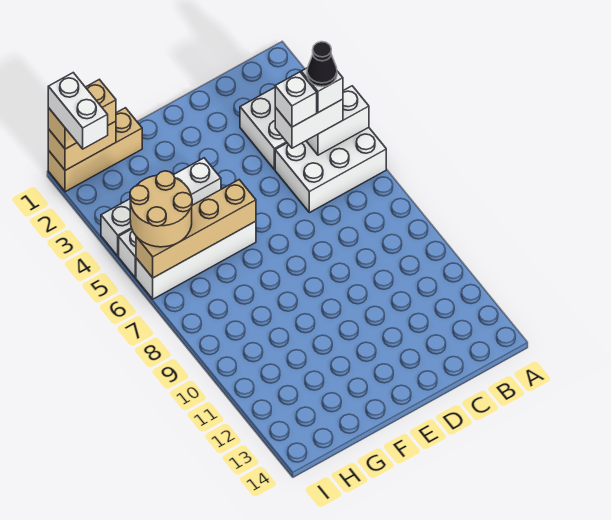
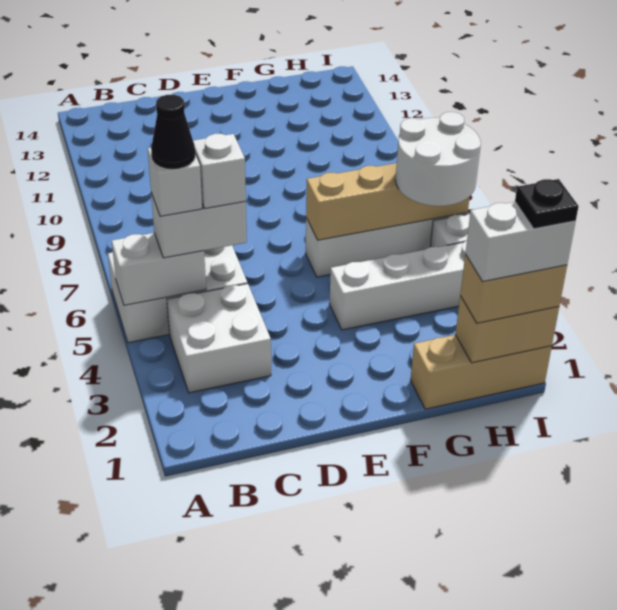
tan 2x2 round brick [130,171,192,247] -> white 2x2 round brick [395,112,481,206]
white 1x2 brick [48,73,108,149] -> white 1x2 brick turned to [465,202,576,282]
none -> black 1x1 plate [515,179,579,229]

